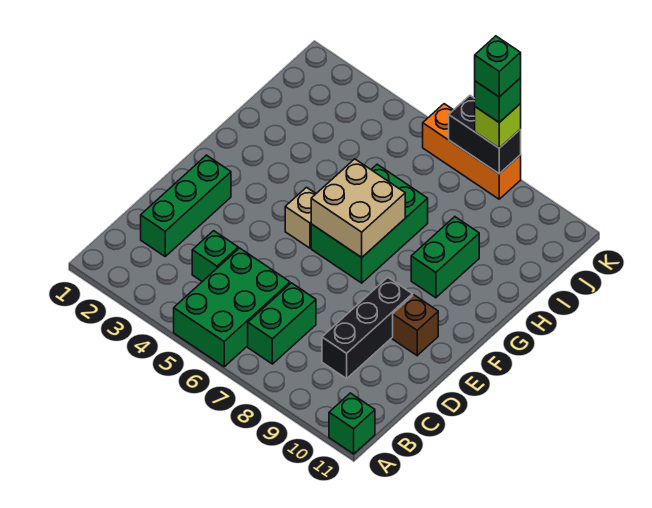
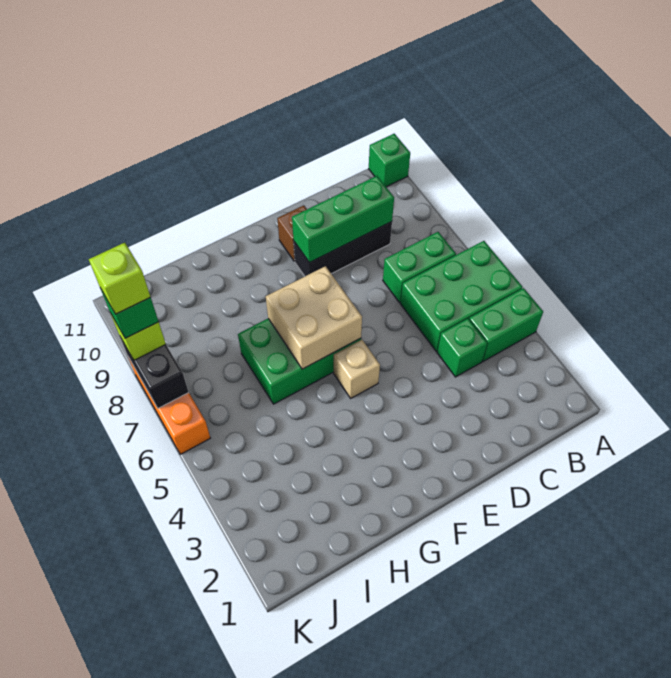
green 1x3 brick [141,155,231,256] -> green 1x3 brick moved to [292,176,394,263]
green 1x2 brick [411,217,479,298] -> green 1x2 brick moved to [469,288,543,361]
green 1x1 brick [475,36,521,97] -> lime 1x1 brick [89,243,150,314]

